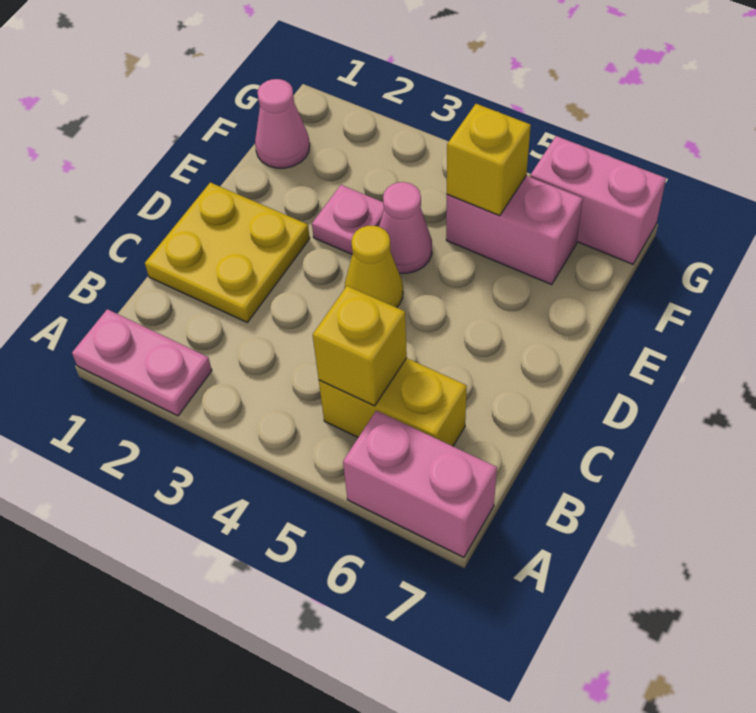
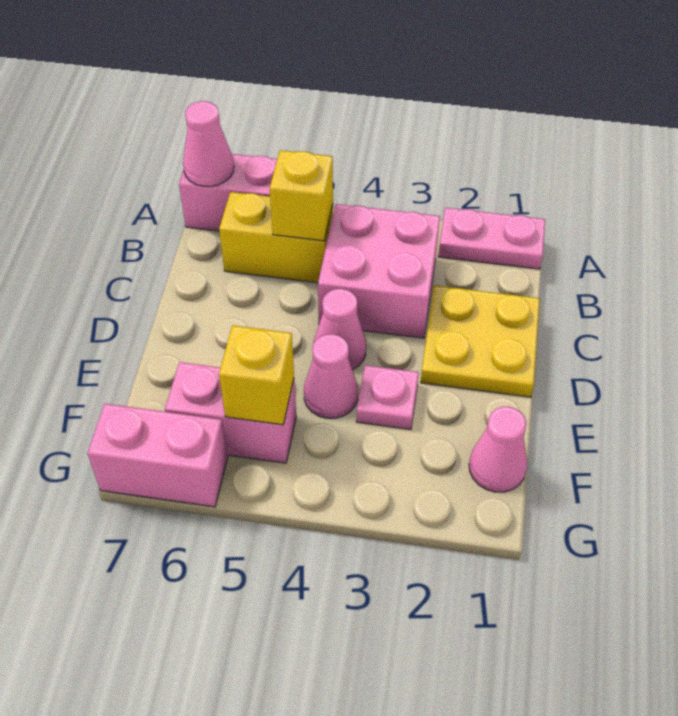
none -> pink 1x1 cone [183,101,234,186]
none -> pink 2x2 brick [318,204,440,338]
yellow 1x1 cone [345,226,403,308] -> pink 1x1 cone [314,289,366,370]

